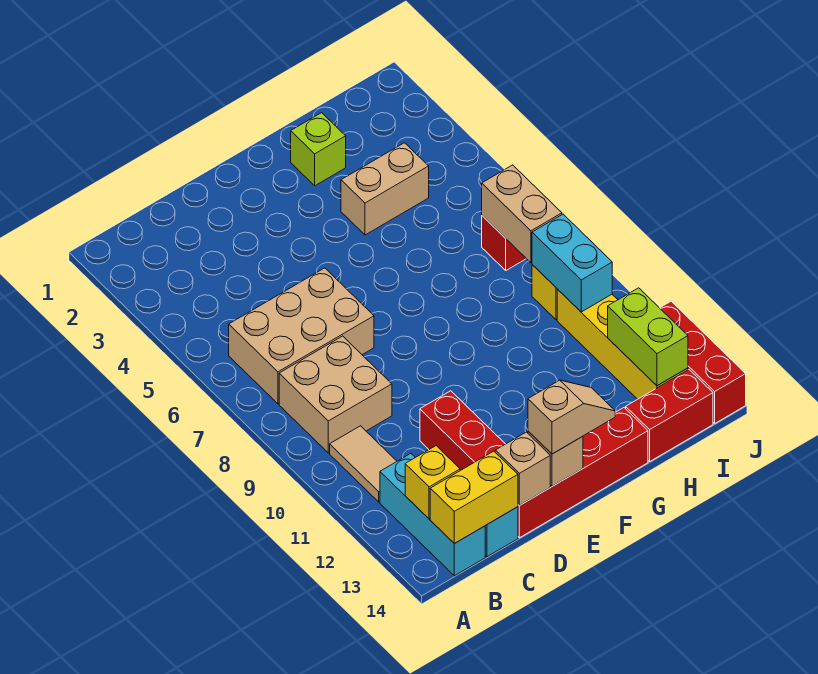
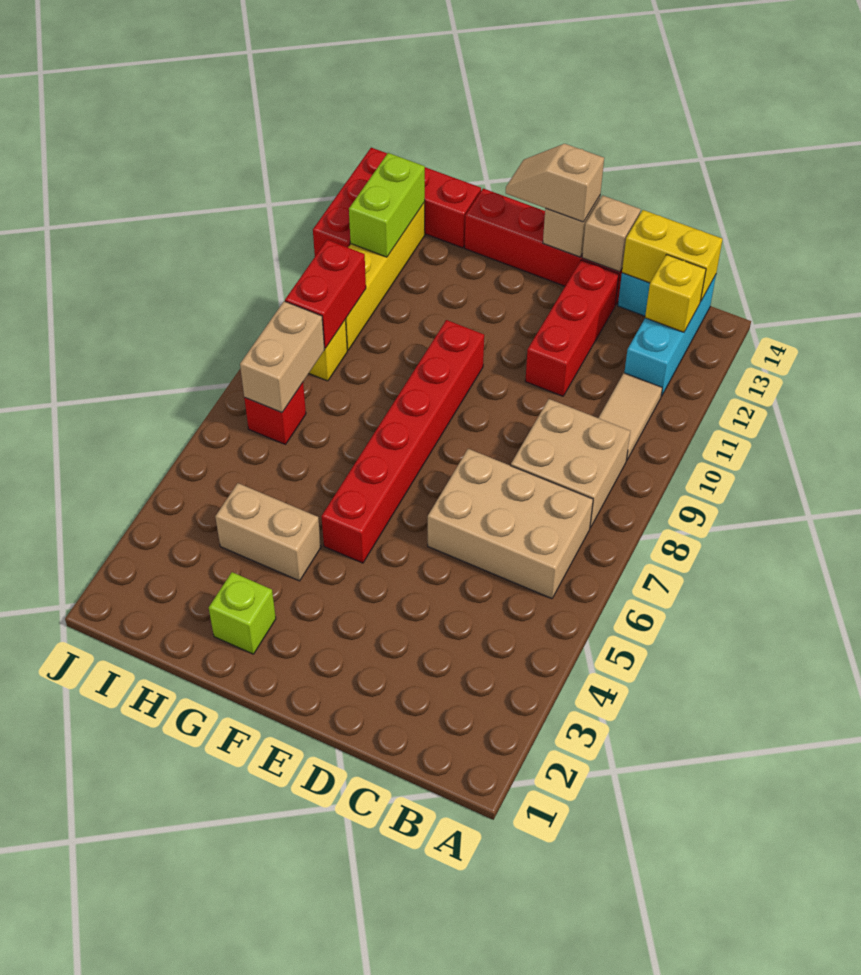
none -> red 1x6 brick [321,320,484,563]
cyan 1x2 brick [532,214,612,312] -> red 1x2 brick [285,240,366,348]

